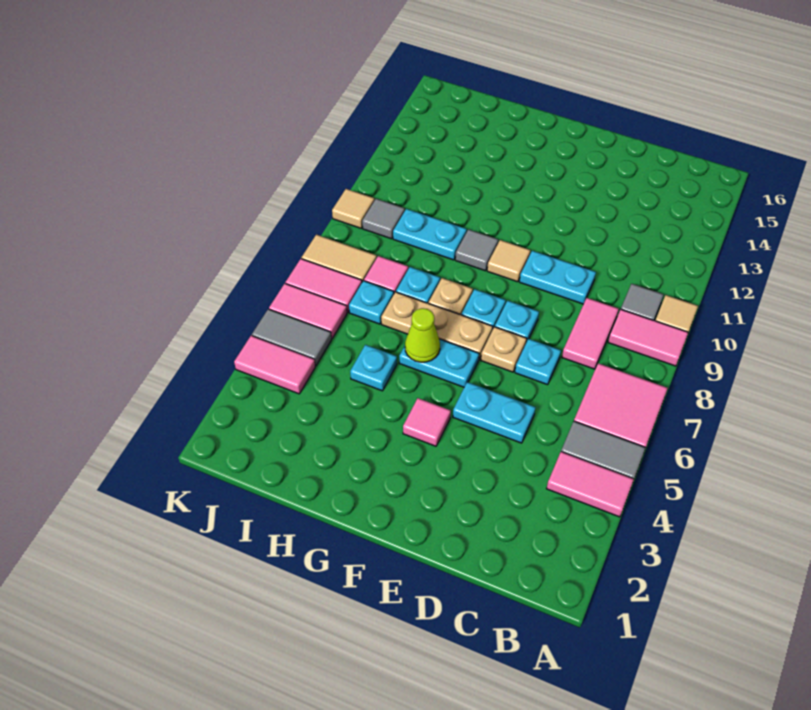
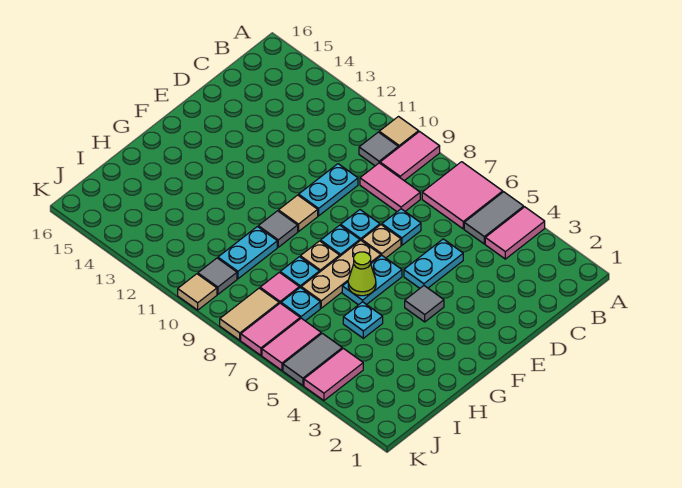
pink 1x1 tile [403,398,451,446] -> grey 1x1 tile [405,286,444,322]

